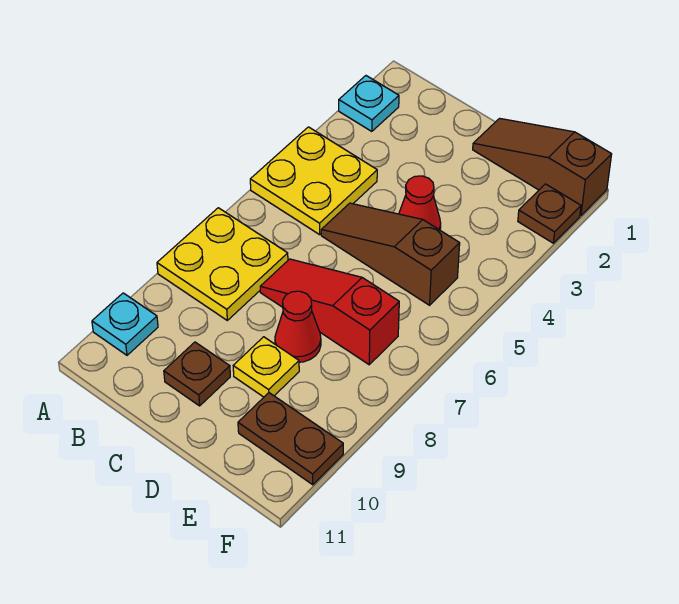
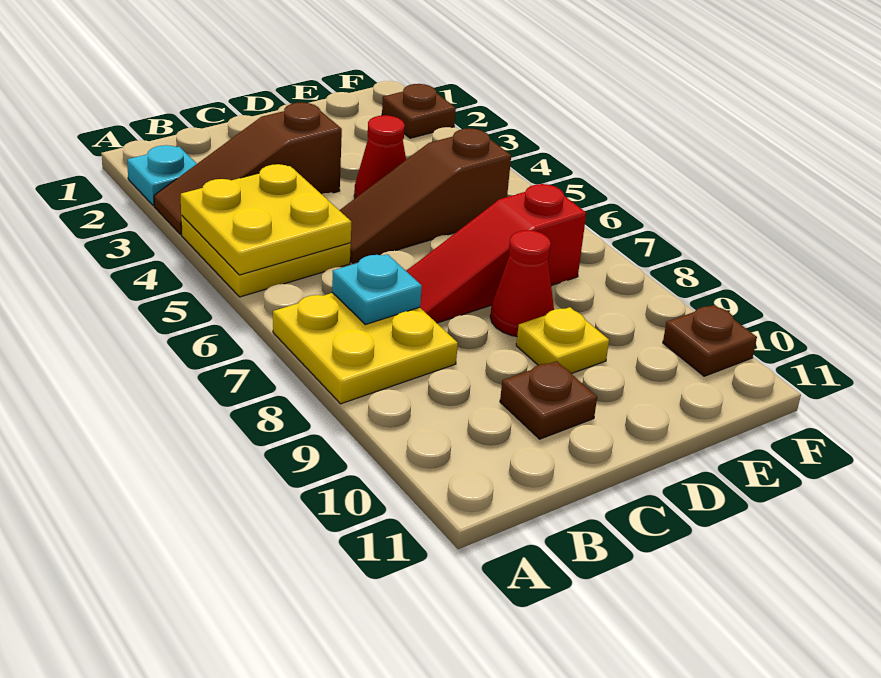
none -> yellow 2x2 plate [181,164,351,275]
cyan 1x1 plate [92,293,158,355] -> cyan 1x1 plate moved to [332,254,422,325]
brown 1x3 slope [473,118,612,215] -> brown 1x3 slope moved to [154,102,342,235]
brown 1x2 plate [238,393,343,485] -> brown 1x1 plate [663,305,757,376]

